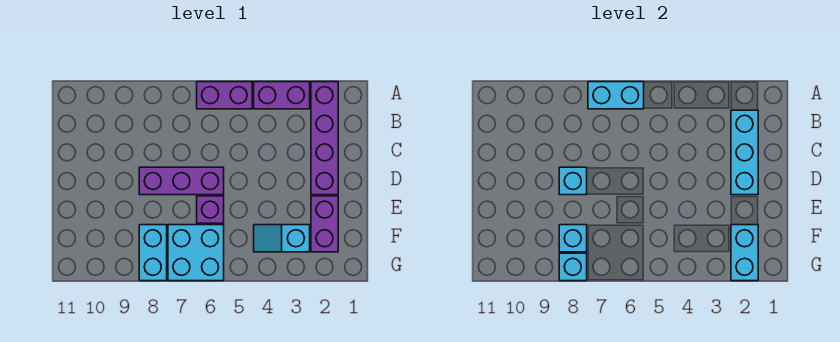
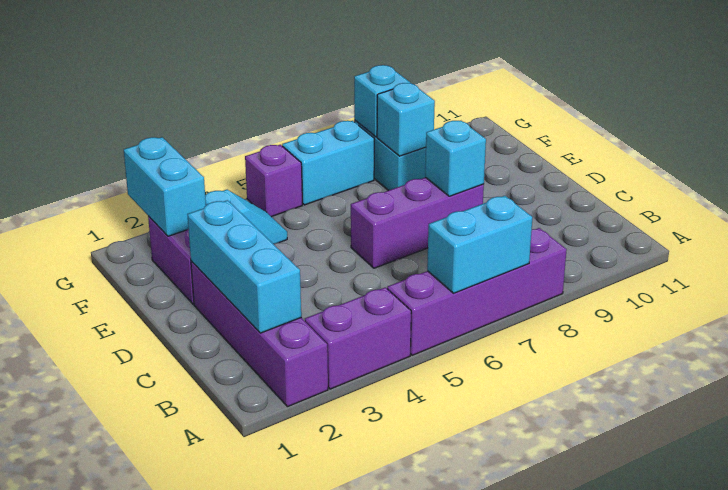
purple 1x2 brick [197,82,252,109] -> purple 1x4 brick [387,228,567,355]
purple 1x1 brick [197,196,224,223] -> purple 1x1 brick moved to [245,145,302,217]
cyan 2x2 brick [168,225,224,281] -> cyan 1x2 brick [282,121,374,205]

